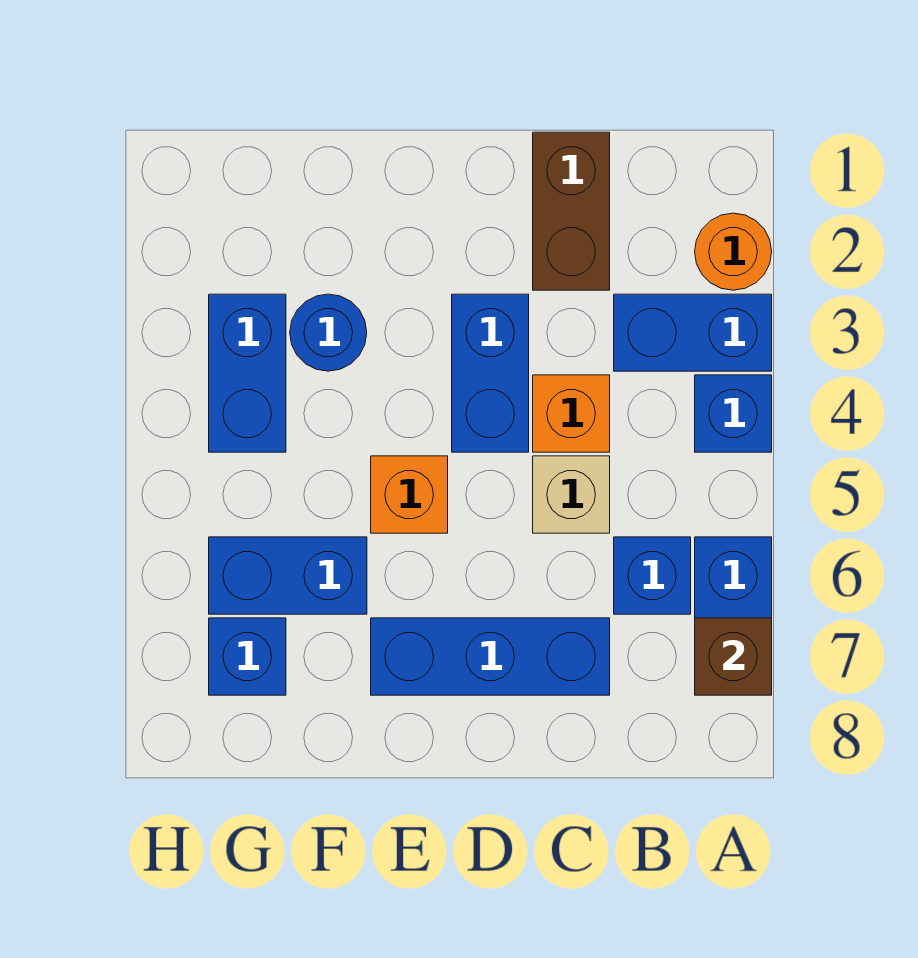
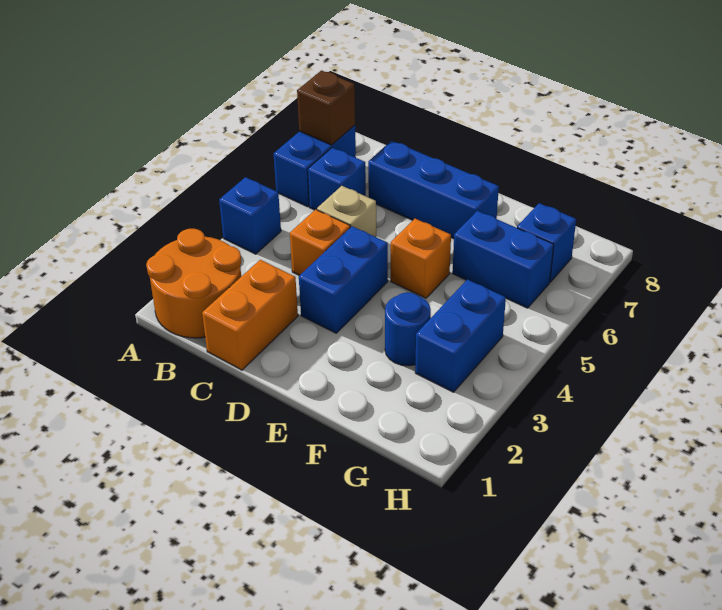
orange 1x1 round brick [695,213,772,290] -> orange 2x2 round brick [146,229,241,338]
blue 1x2 brick [614,294,772,371] -> none
brown 1x2 brick [533,132,610,290] -> orange 1x2 brick [202,260,298,370]

